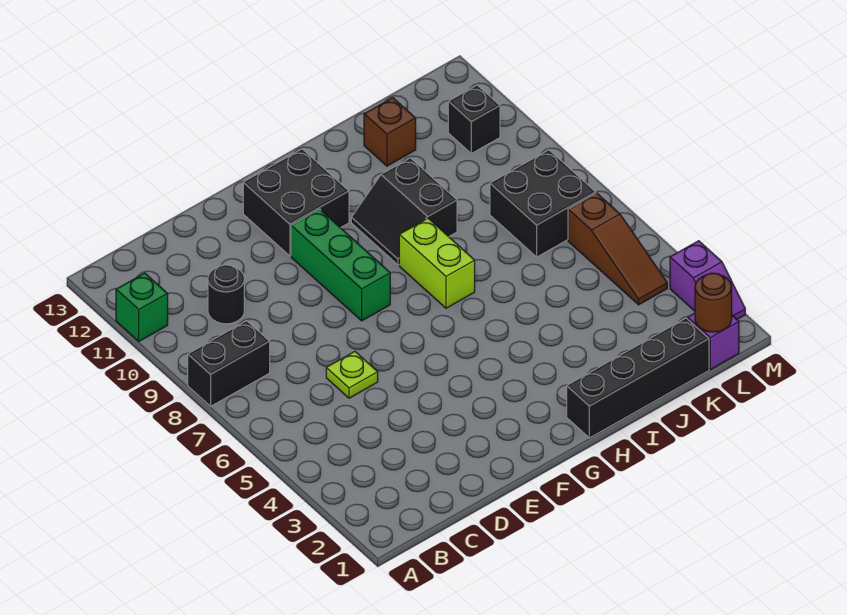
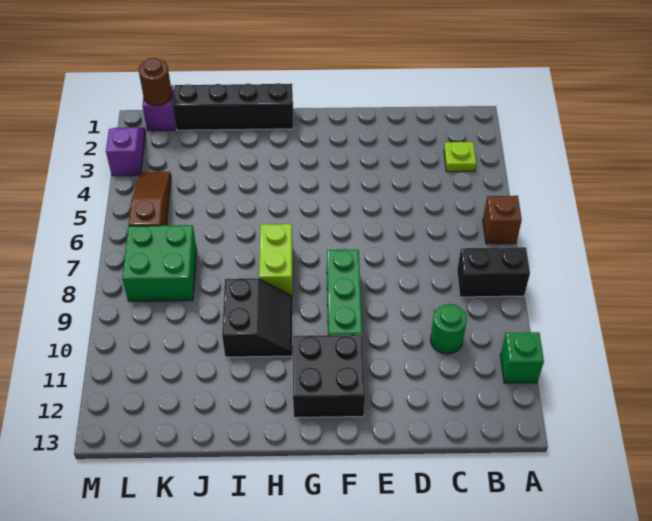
black 1x1 round brick [208,265,244,324] -> green 1x1 round brick [430,304,467,354]
lime 1x1 plate [326,352,378,398] -> lime 1x1 plate moved to [444,142,476,172]
brown 1x1 brick [364,98,416,166] -> brown 1x1 brick moved to [483,196,522,244]
black 2x2 brick [490,150,596,257] -> green 2x2 brick [122,225,197,301]
black 1x1 brick [448,85,500,153] -> none

